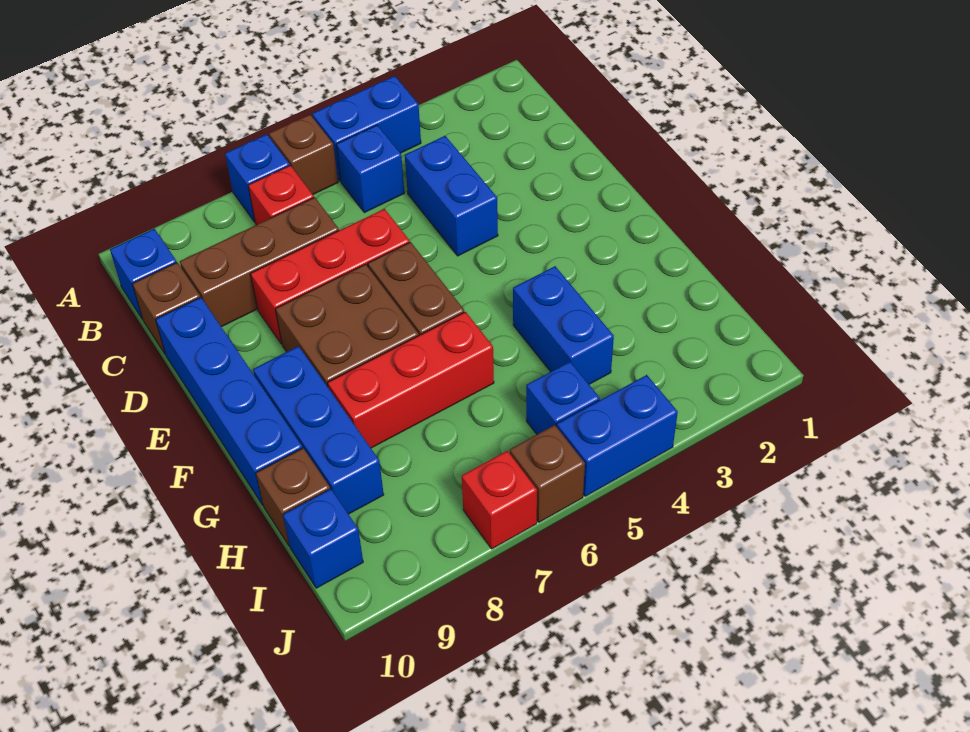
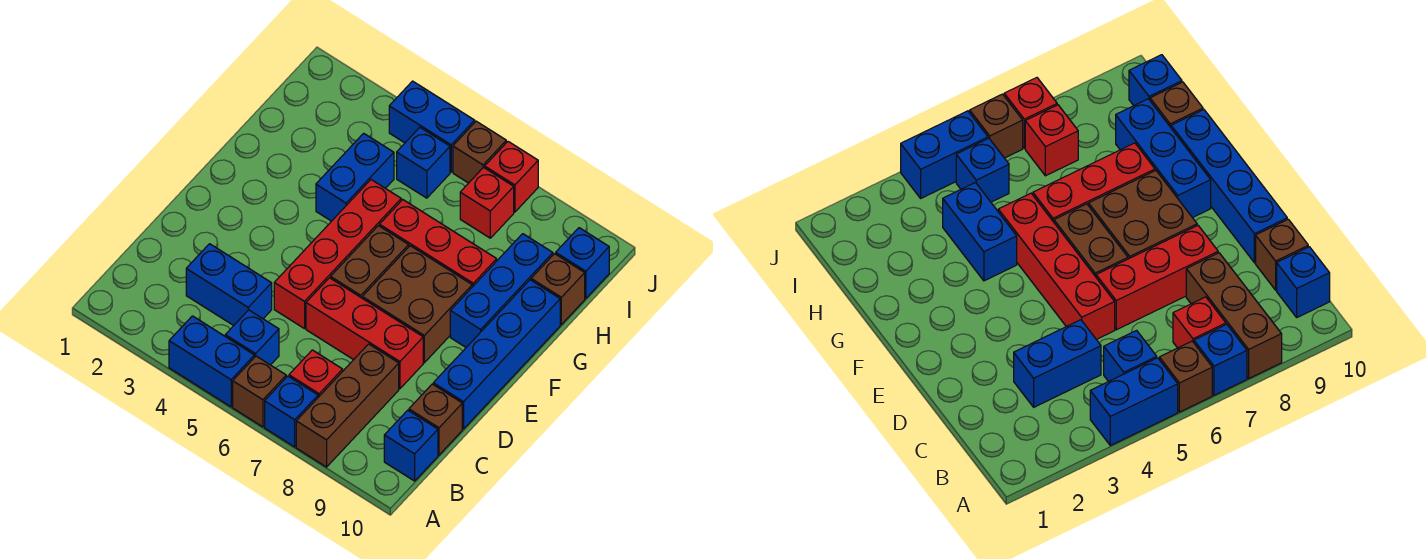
blue 1x2 brick [405,136,498,256] -> blue 1x2 brick turned to [186,244,272,326]
brown 1x3 brick [180,197,339,327] -> brown 1x3 brick turned to [296,344,399,467]
none -> red 1x4 brick [274,180,401,329]
none -> red 1x1 brick [460,167,514,238]

